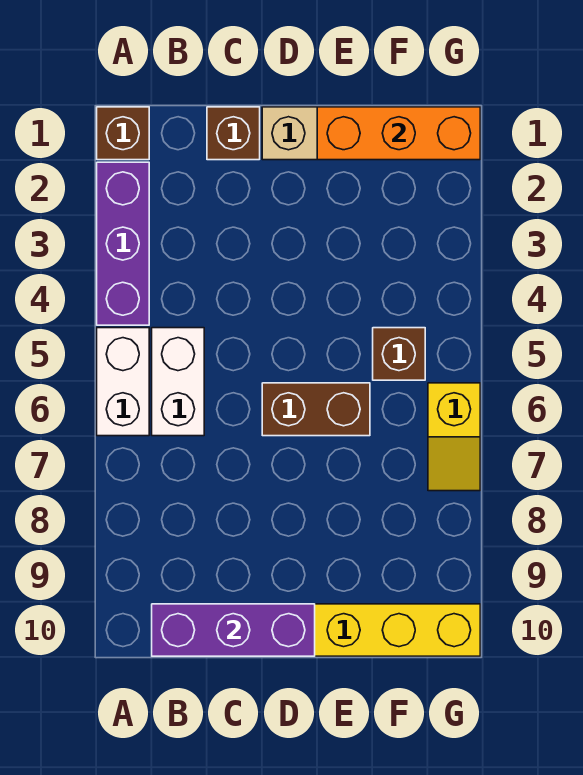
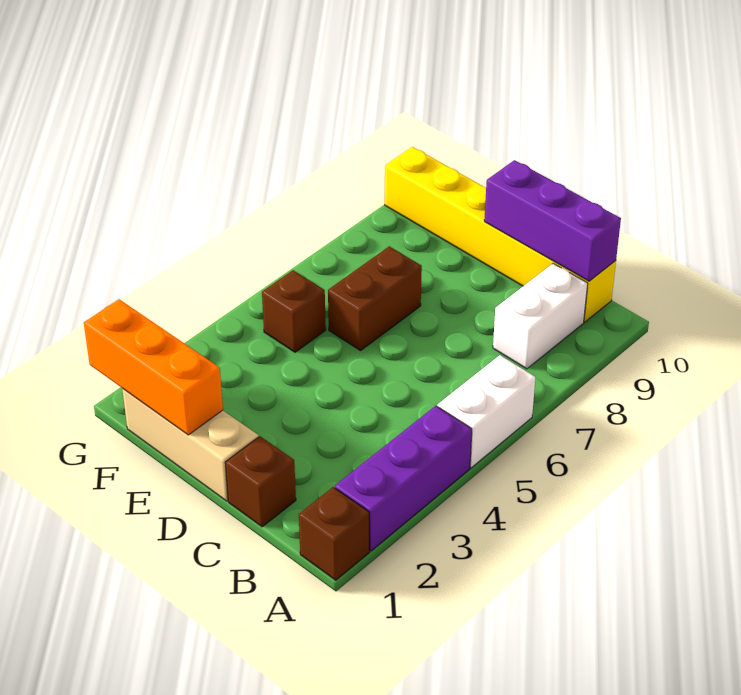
white 1x2 brick [152,328,204,436] -> white 1x2 brick moved to [493,263,588,369]
brown 1x2 brick [262,383,370,436] -> brown 1x2 brick turned to [328,246,422,350]
yellow 1x2 slope [428,383,480,491] -> none

